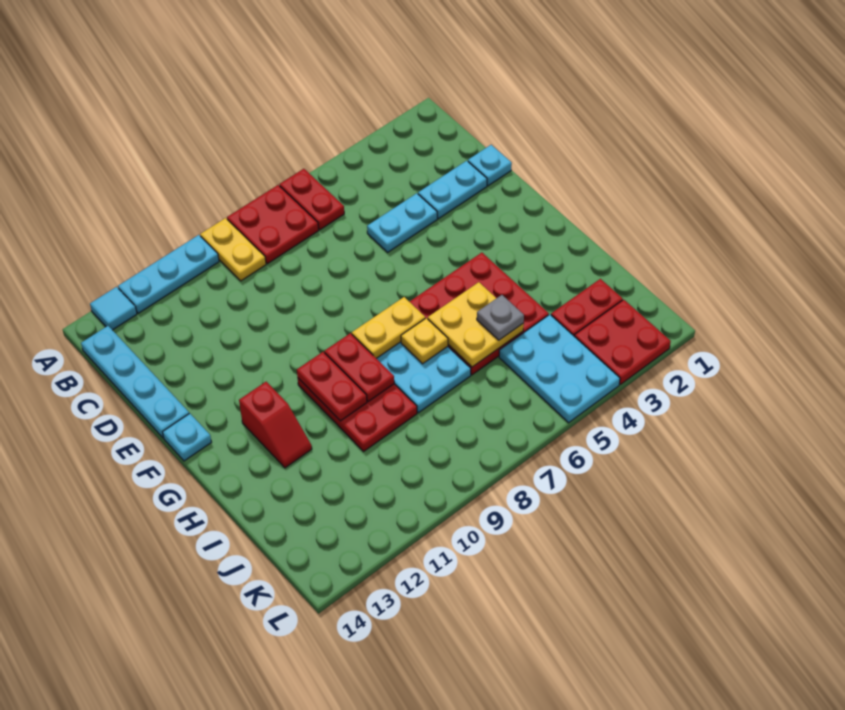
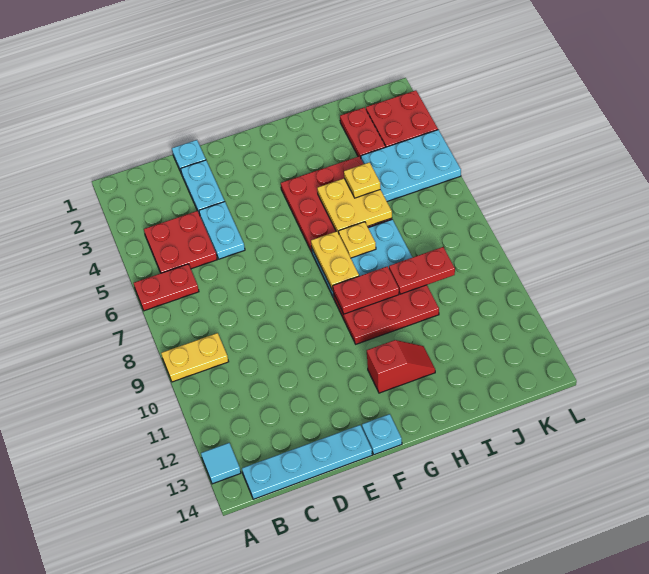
red 2x2 plate [227,185,319,264] -> red 2x2 plate moved to [144,211,217,273]
cyan 1x3 plate [118,235,219,313] -> none
red 1x2 plate [297,352,367,421] -> red 1x2 plate moved to [389,247,455,294]
grey 1x1 plate [477,295,524,340] -> yellow 1x1 plate [344,162,381,198]

